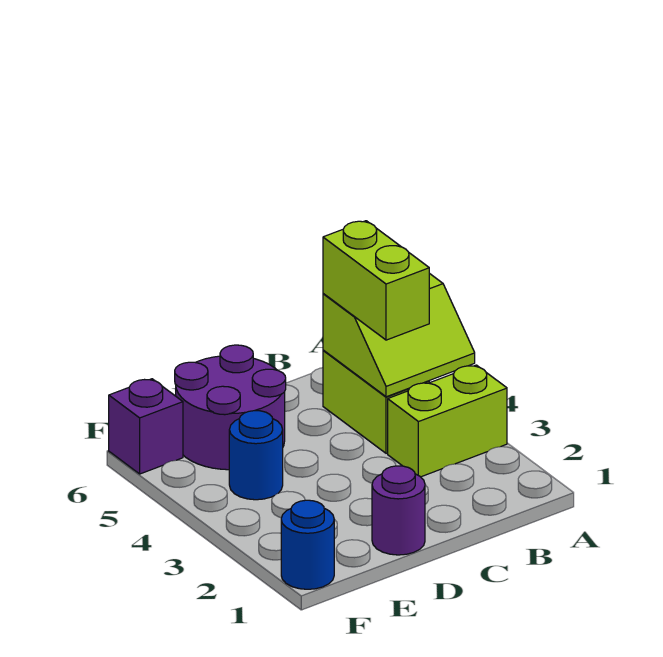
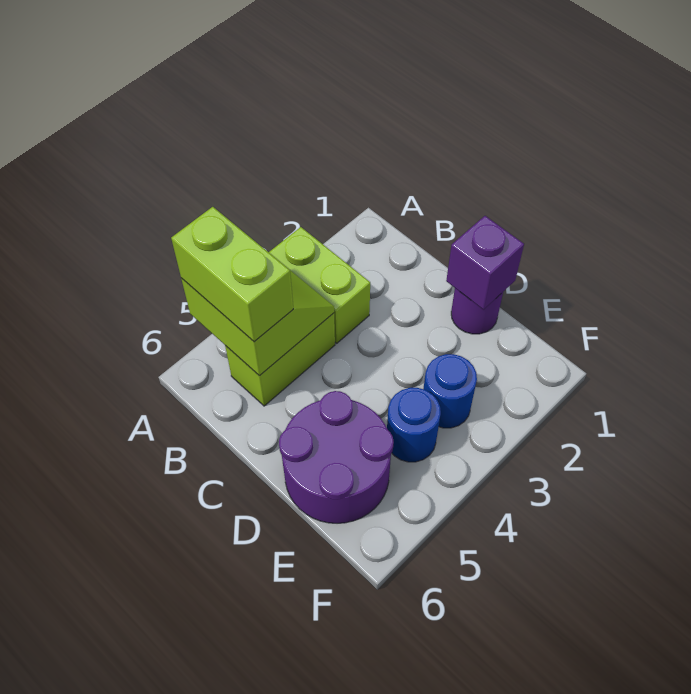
lime 1x2 brick [323,221,429,340] -> lime 1x2 brick turned to [171,207,293,342]
blue 1x1 round brick [281,500,334,589] -> blue 1x1 round brick moved to [423,354,477,428]
purple 1x1 brick [109,379,183,474] -> purple 1x1 brick moved to [446,216,524,310]

